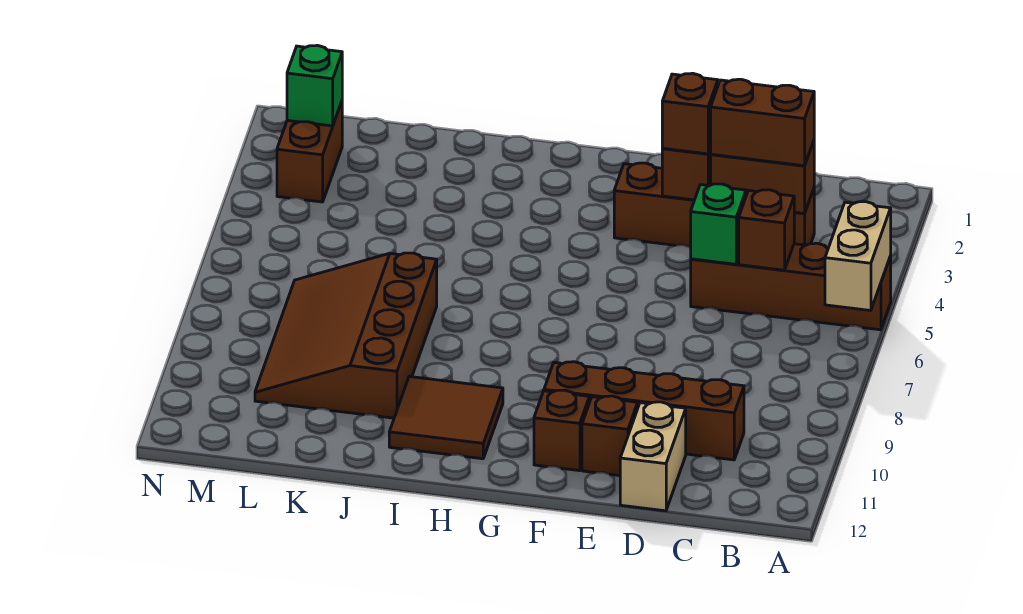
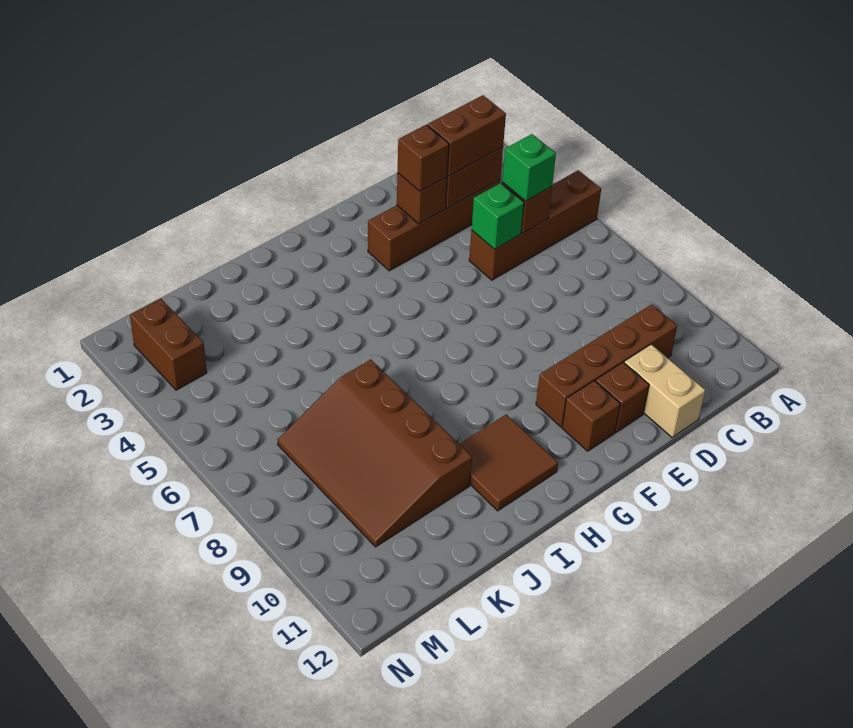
tan 1x2 brick [825,202,891,310] -> none
green 1x1 brick [287,45,342,126] -> green 1x1 brick moved to [502,134,556,201]

